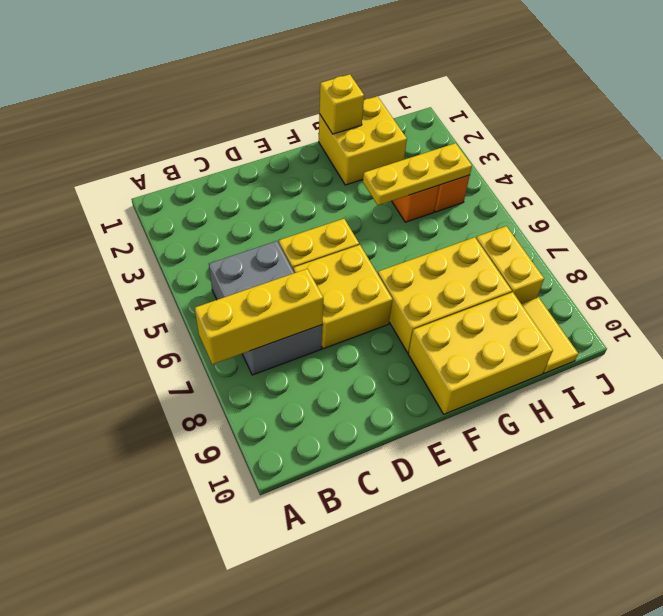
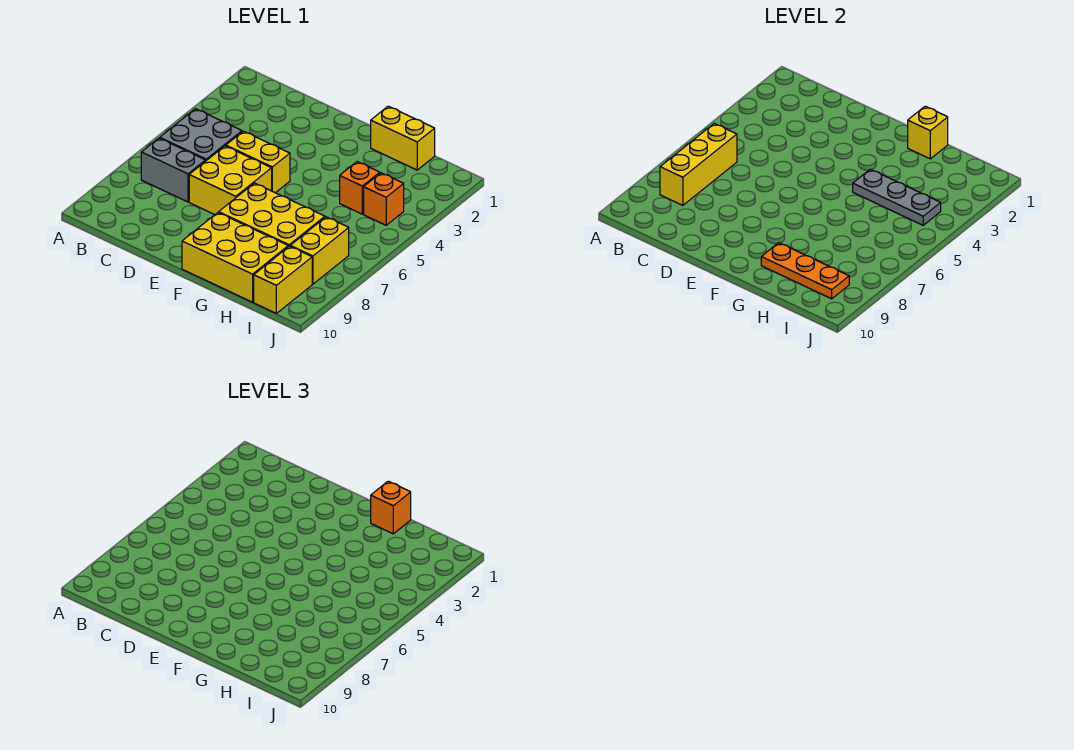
yellow 1x3 brick [195,269,323,364] -> yellow 1x3 brick turned to [660,123,737,205]
yellow 2x2 brick [319,96,407,185] -> yellow 1x2 brick [371,106,435,170]
none -> orange 1x1 brick [371,481,411,534]
yellow 1x3 plate [363,143,472,205] -> grey 1x3 plate [853,169,941,225]
none -> orange 1x3 plate [761,243,849,299]
yellow 1x2 tile [522,297,578,373] -> yellow 1x2 brick [254,246,312,313]

